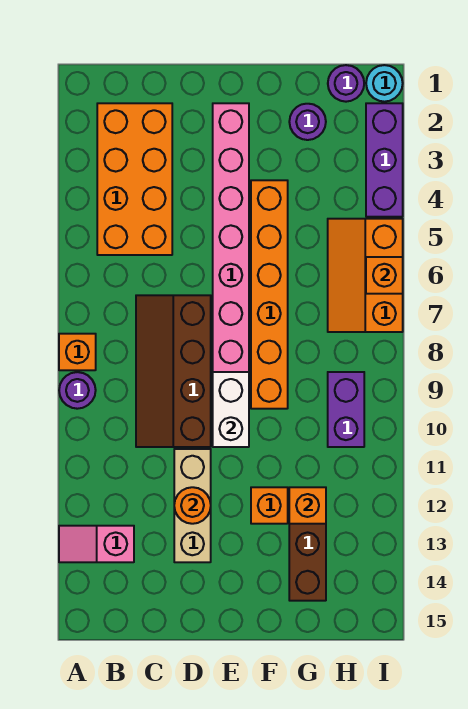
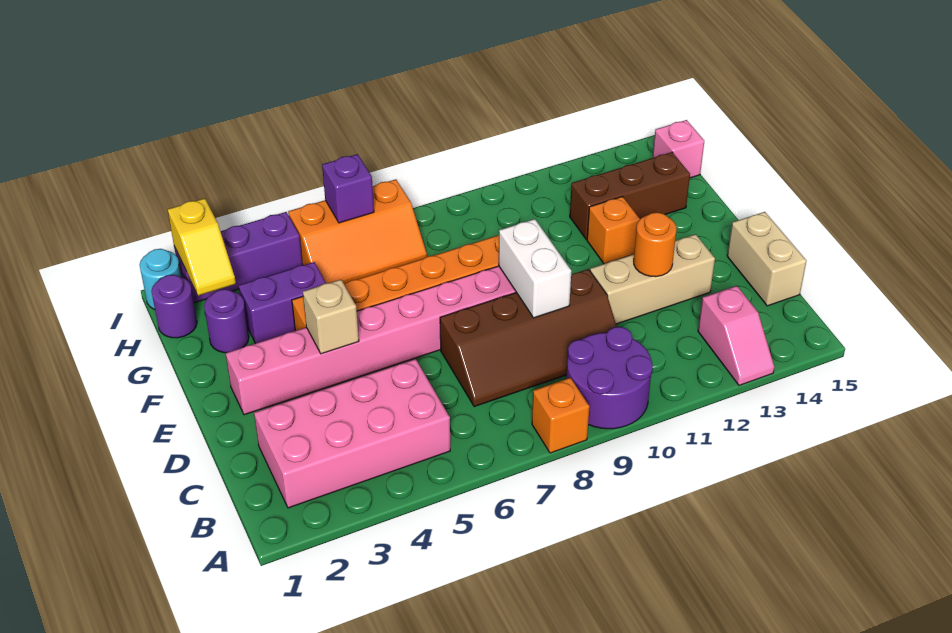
purple 1x1 round brick [59,372,96,409] -> purple 2x2 round brick [566,327,653,429]
orange 2x4 brick [97,103,172,255] -> pink 2x4 brick [254,359,450,508]
none -> tan 1x2 brick [727,212,806,306]
none -> tan 1x1 brick [303,280,359,354]
white 1x2 brick [213,372,249,447] -> white 1x2 brick turned to [499,219,571,318]
orange 1x1 brick [289,487,326,524] -> none
none -> yellow 1x2 slope [168,198,236,296]
purple 1x2 brick [328,372,364,447] -> purple 1x2 brick moved to [239,262,326,343]
none -> pink 1x1 brick [653,120,704,178]
orange 1x1 brick [366,257,403,294] -> purple 1x1 brick [322,154,374,223]

